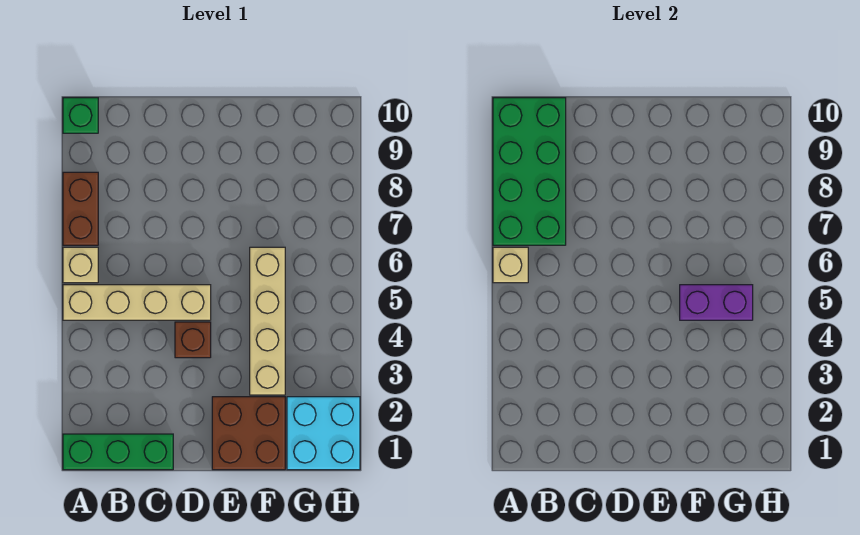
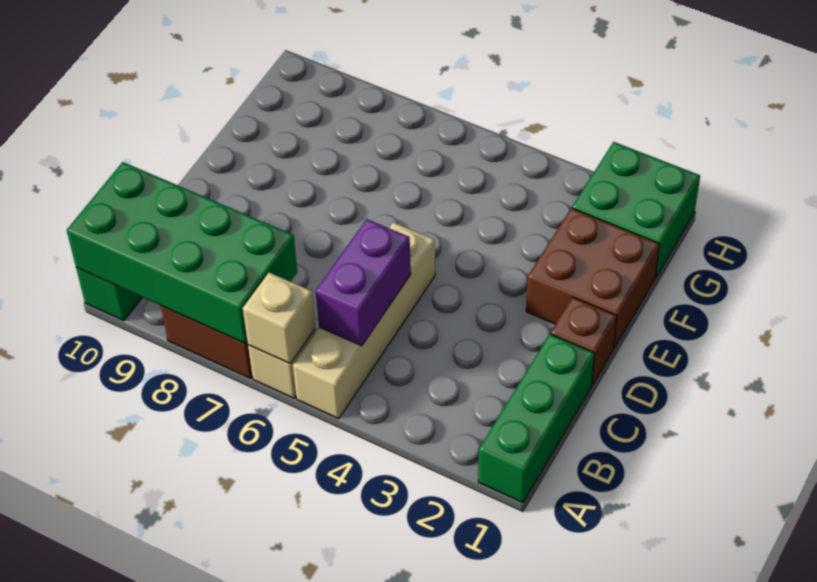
brown 1x1 brick [175,322,211,358] -> brown 1x1 brick moved to [551,297,617,386]
tan 1x4 brick [250,247,285,395] -> none
purple 1x2 brick [680,285,753,320] -> purple 1x2 brick moved to [316,219,411,346]
cyan 2x2 brick [287,397,360,470] -> green 2x2 brick [572,142,700,278]

